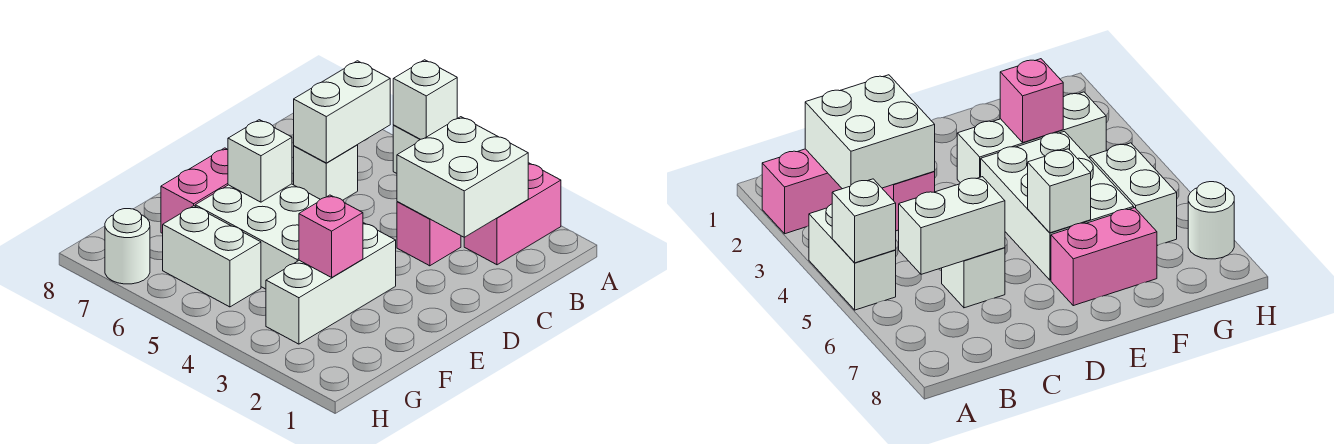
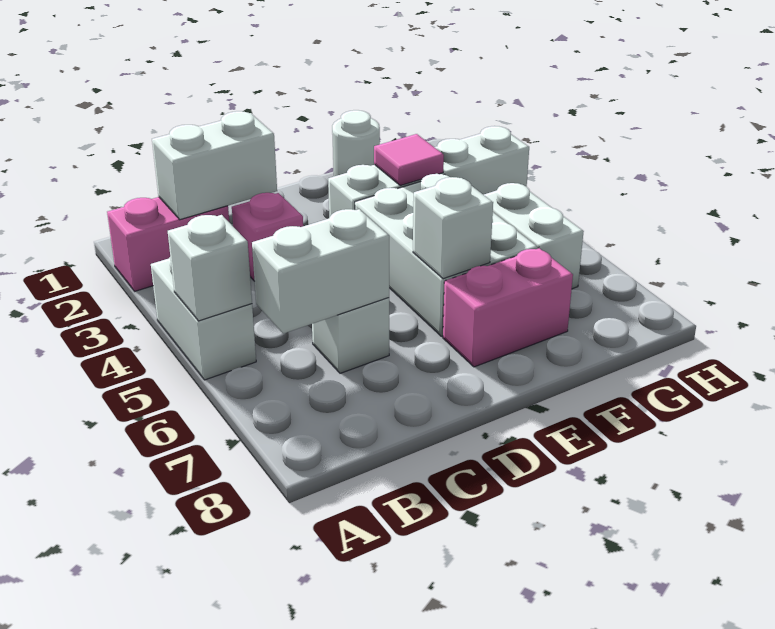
white 2x2 brick [397,117,528,237] -> white 1x2 brick [152,111,277,220]
white 1x3 brick [266,223,396,344] -> white 1x4 brick [328,126,529,217]
pink 1x1 brick [299,195,363,277] -> pink 1x1 tile [374,134,444,186]
white 1x1 round brick [105,209,150,284] -> white 1x1 round brick moved to [332,110,380,176]

